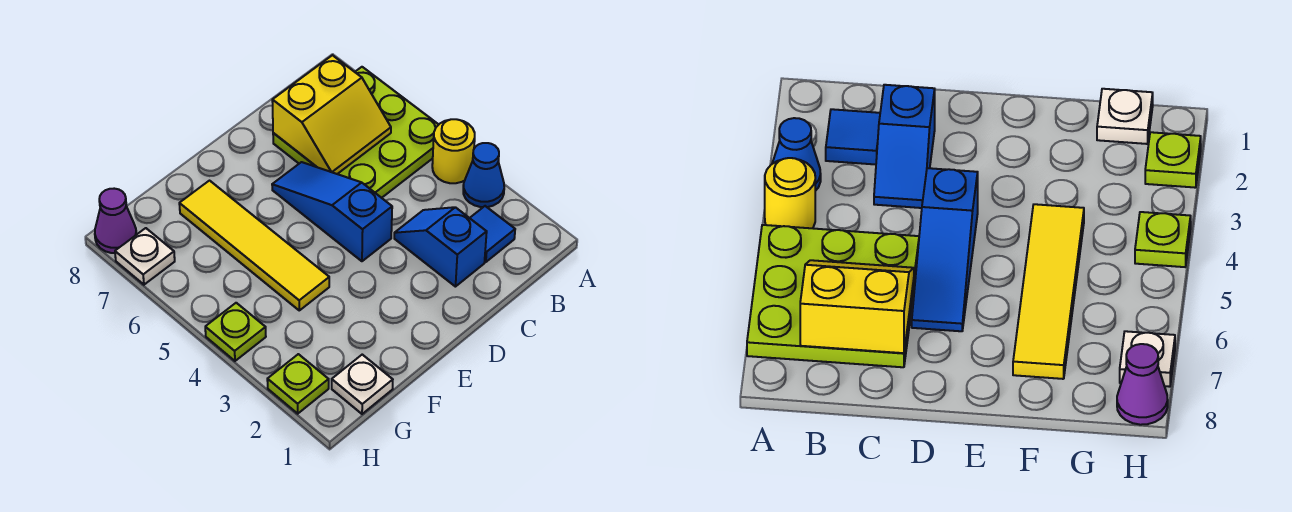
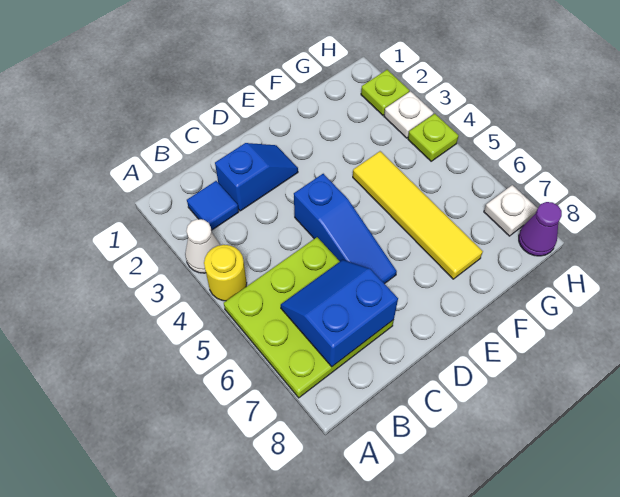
blue 1x1 cone [463,143,504,207] -> white 1x1 cone [185,219,220,273]
yellow 2x2 slope [272,55,391,174] -> blue 2x2 slope [281,260,398,367]
blue 1x2 slope [394,207,487,287] -> blue 1x2 slope turned to [215,143,298,211]
white 1x1 plate [332,355,393,414] -> white 1x1 plate moved to [384,91,434,138]

